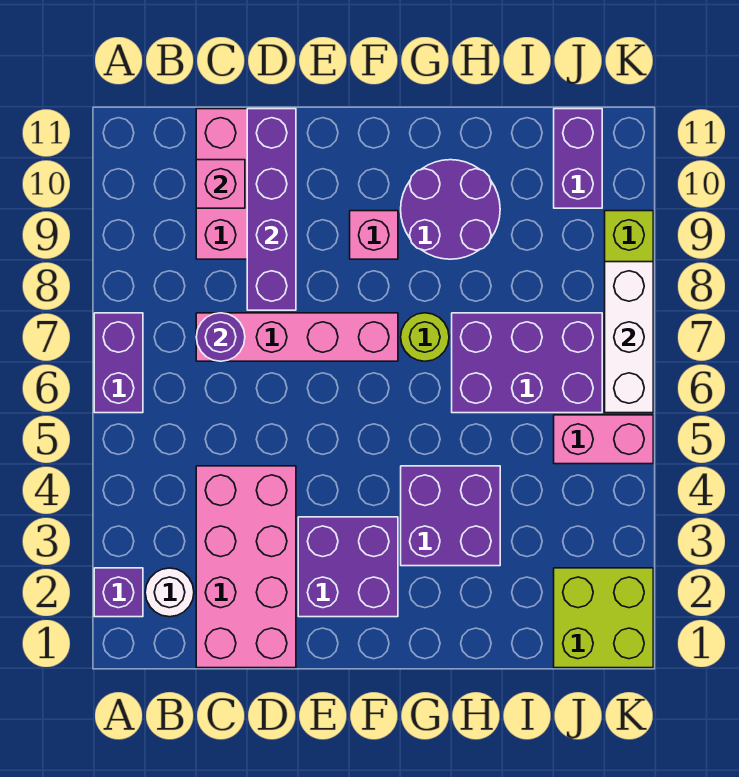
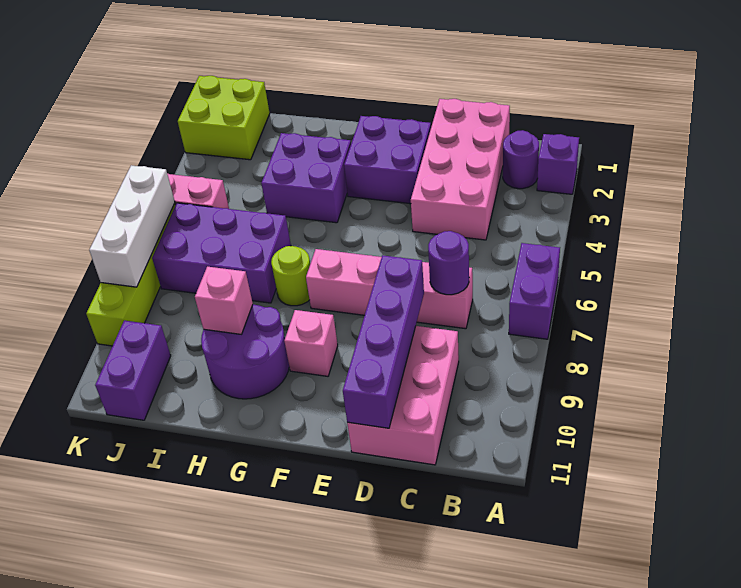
white 1x1 round brick [145,568,194,617] -> purple 1x1 round brick [503,130,539,189]
pink 1x1 brick [196,160,245,208] -> pink 1x1 brick moved to [195,267,253,334]

